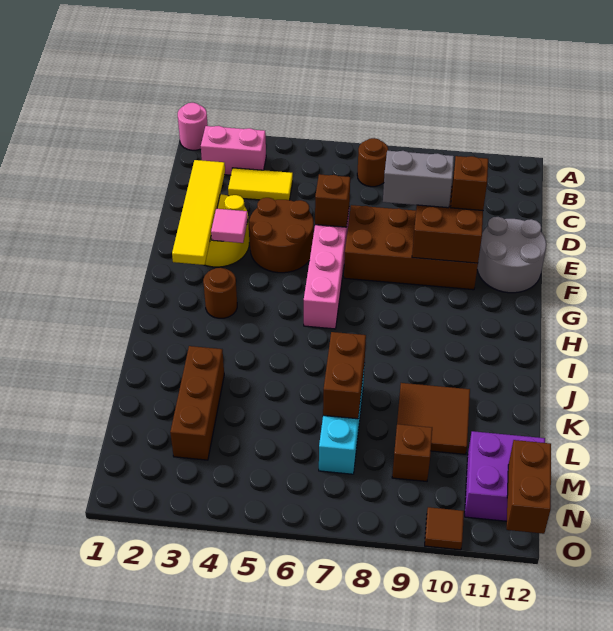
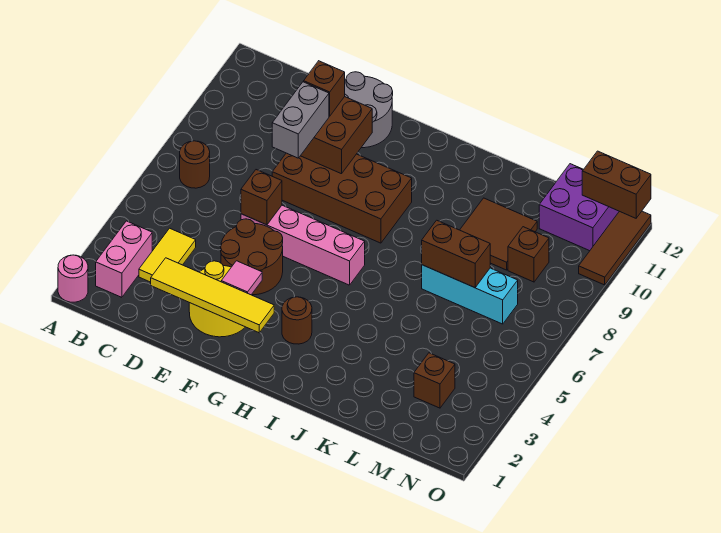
brown 2x4 brick [344,205,478,290] -> brown 2x4 brick turned to [272,153,412,243]
brown 1x3 brick [170,346,224,460] -> brown 1x1 brick [414,353,455,408]
brown 1x1 tile [425,507,464,550] -> brown 1x3 tile [579,211,651,285]

